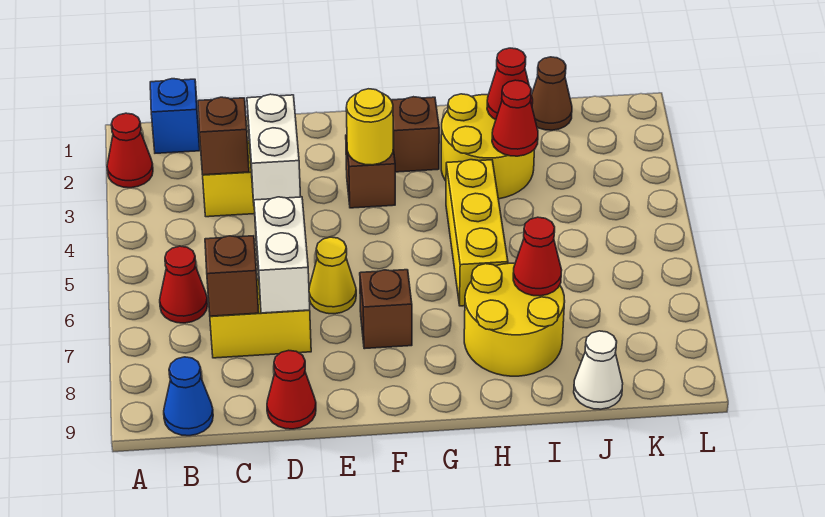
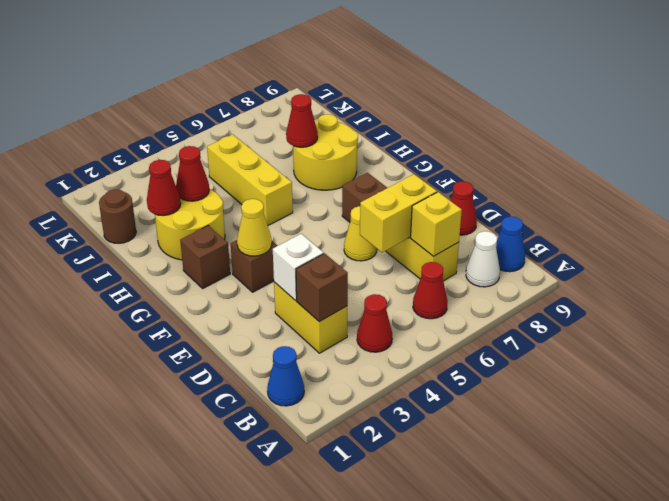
red 1x1 cone [107,113,153,188] -> red 1x1 cone moved to [357,294,392,352]
blue 1x1 brick [150,79,200,153] -> blue 1x1 cone [267,346,304,406]
brown 1x1 brick [205,236,259,316] -> yellow 1x1 brick [411,192,462,256]
white 1x2 brick [247,94,301,202] -> white 1x1 brick [273,234,324,301]
white 1x2 brick [254,197,310,313] -> yellow 1x2 brick [360,174,437,253]
yellow 1x1 round brick [346,89,393,165] -> yellow 1x1 cone [237,199,272,256]
yellow 1x3 brick [446,160,508,306] -> yellow 1x3 brick turned to [207,134,293,226]
brown 1x1 cone [532,57,572,130] -> brown 1x1 round brick [99,189,136,243]
white 1x1 cone [574,331,623,409] -> white 1x1 cone moved to [466,231,500,287]

